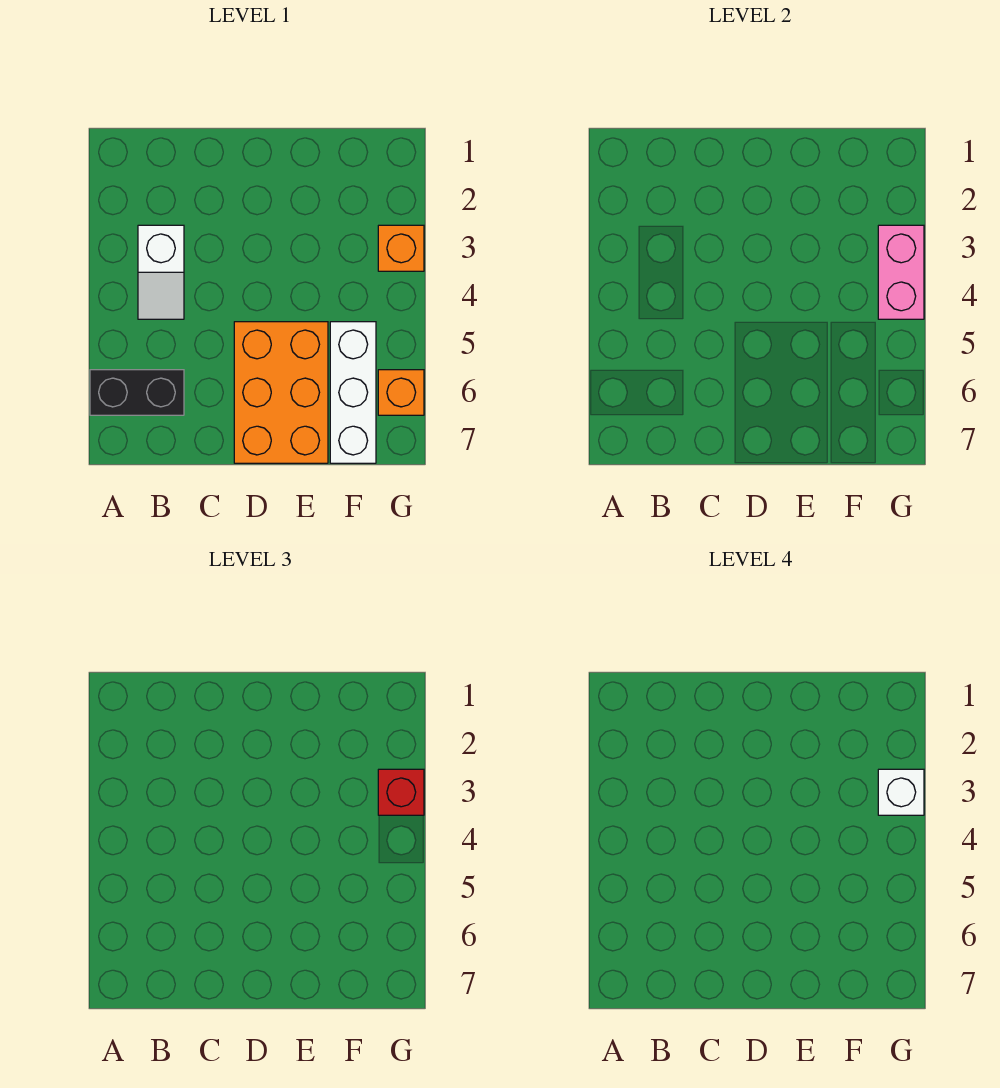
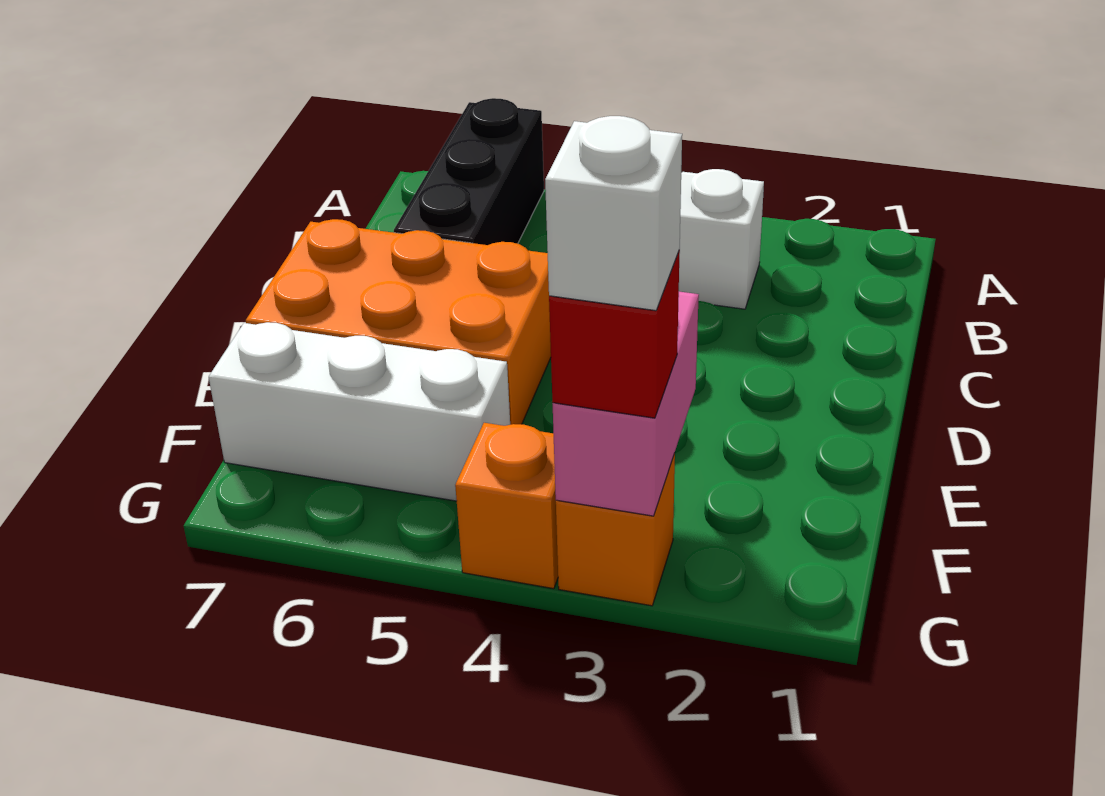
black 1x2 brick [90,370,184,415] -> black 1x3 brick [394,98,544,245]
pink 1x2 brick [878,225,924,319] -> pink 1x2 brick turned to [553,292,699,516]
orange 1x1 brick [378,370,424,415] -> orange 1x1 brick moved to [455,423,558,589]

